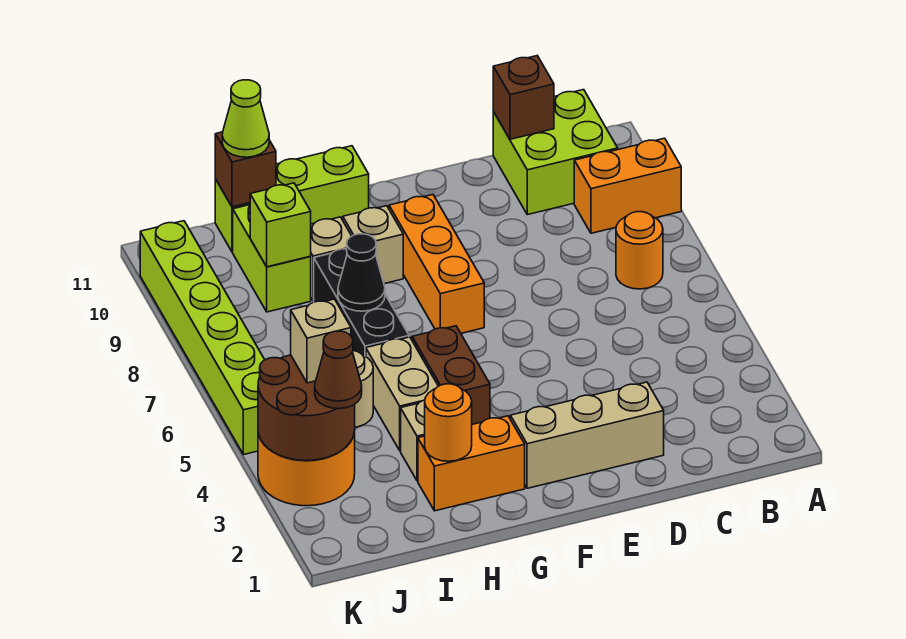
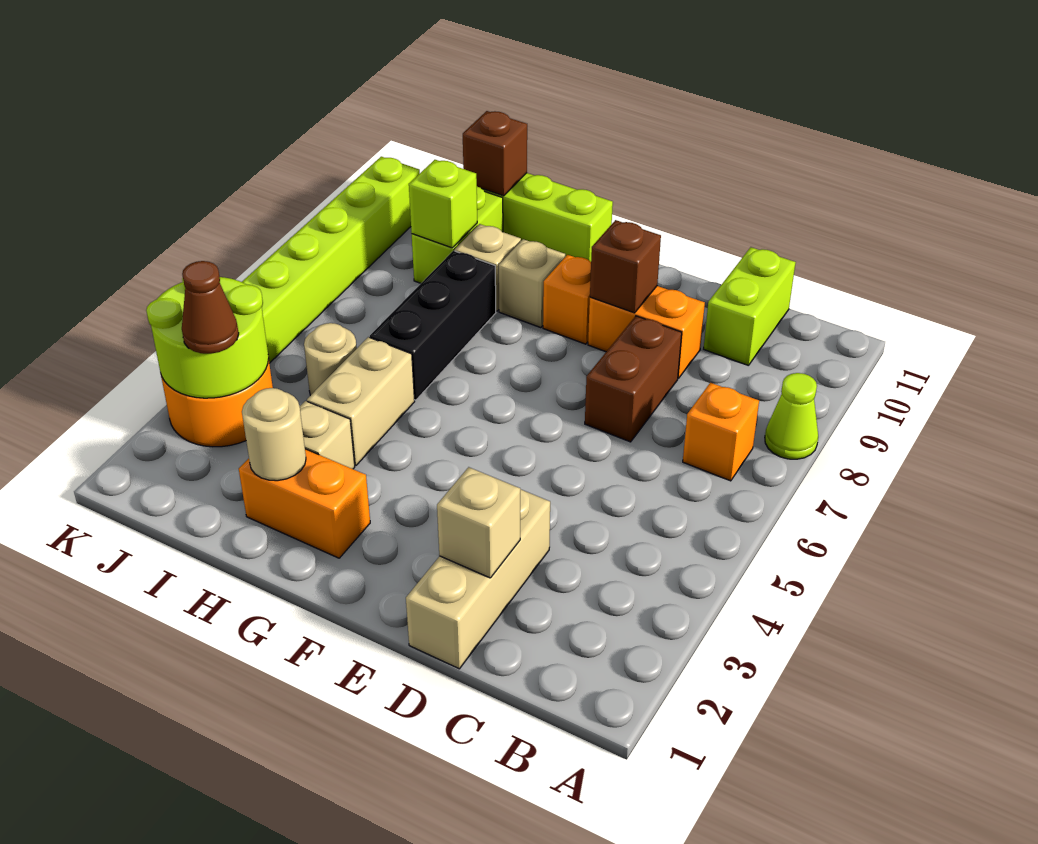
orange 1x2 brick [574,138,681,233] -> orange 1x2 brick moved to [588,286,705,378]
orange 1x1 round brick [616,212,663,289] -> orange 1x1 brick [683,383,759,481]
lime 2x2 brick [493,90,618,215] -> lime 1x2 brick [704,247,796,366]
brown 1x1 brick [493,56,554,139] -> brown 1x1 brick moved to [590,220,661,313]
tan 1x3 brick [511,382,664,488] -> tan 1x3 brick turned to [406,489,550,669]
orange 1x3 brick [389,195,484,333] -> orange 1x1 brick [543,255,591,344]
brown 1x2 brick [412,326,490,424] -> brown 1x2 brick moved to [585,316,682,442]
orange 1x1 round brick [425,384,472,461] -> tan 1x1 round brick [242,388,306,481]
black 1x1 cone [338,234,385,311] -> none
lime 1x1 cone [222,80,269,157] -> lime 1x1 cone moved to [765,373,818,459]
brown 2x2 round brick [258,355,355,460] -> lime 2x2 round brick [146,277,269,398]
tan 1x1 brick [291,299,351,383] -> tan 1x1 brick moved to [437,467,520,578]

